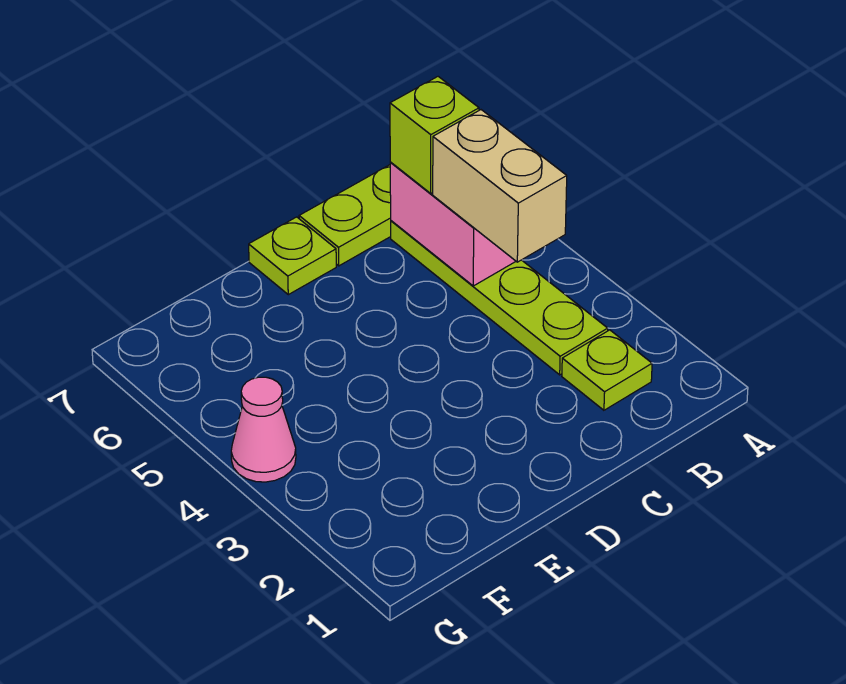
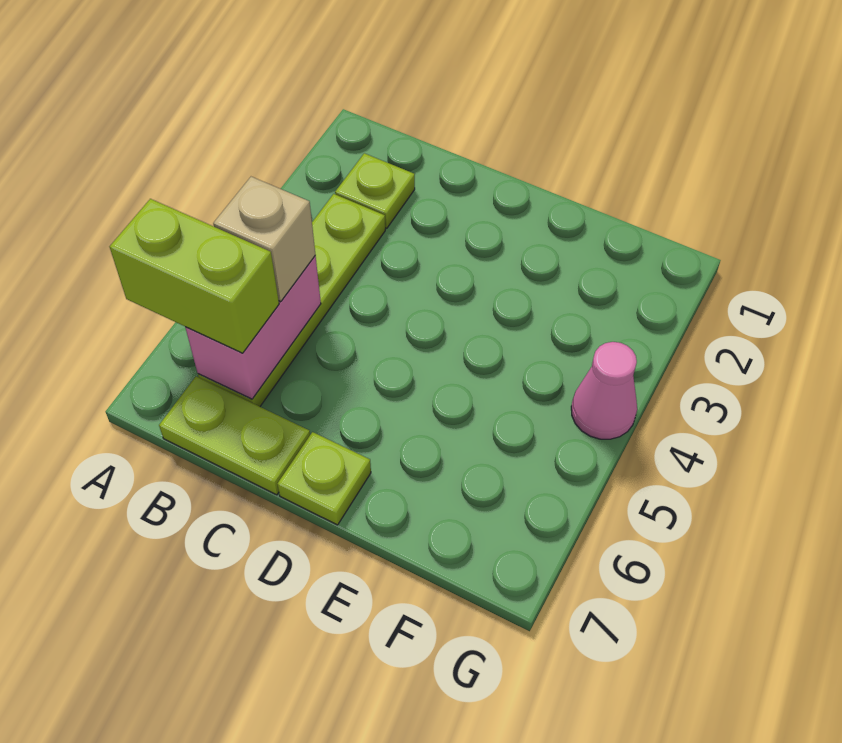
tan 1x2 brick [433,110,567,262] -> tan 1x1 brick [213,177,315,302]
lime 1x1 brick [390,77,479,193] -> lime 1x2 brick [110,199,279,353]

